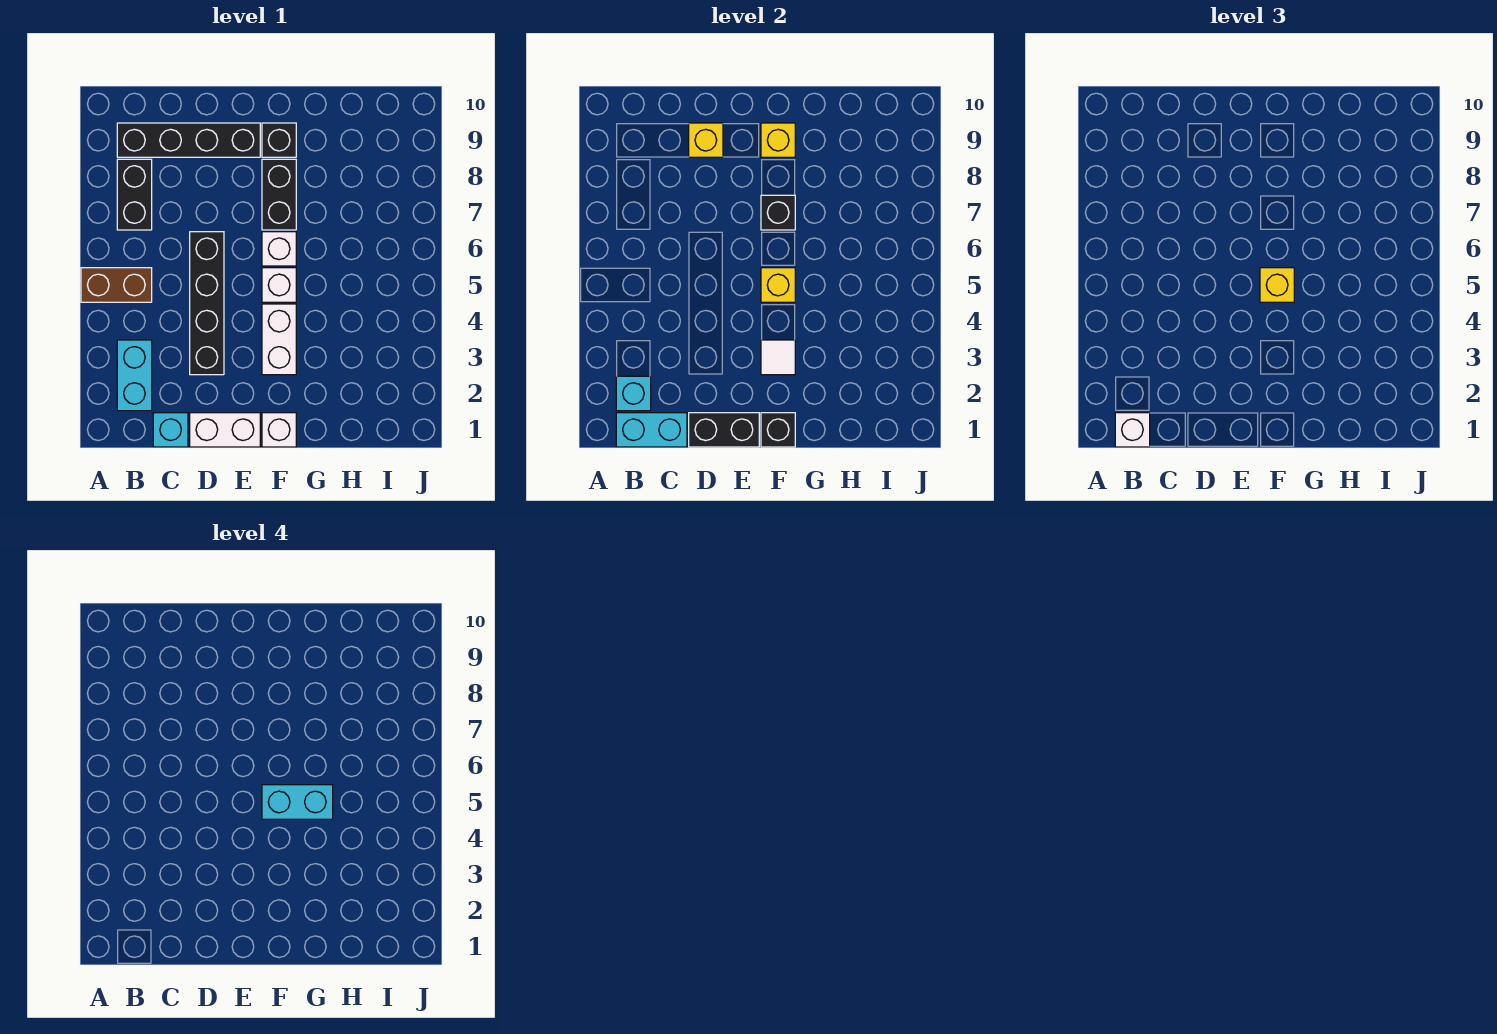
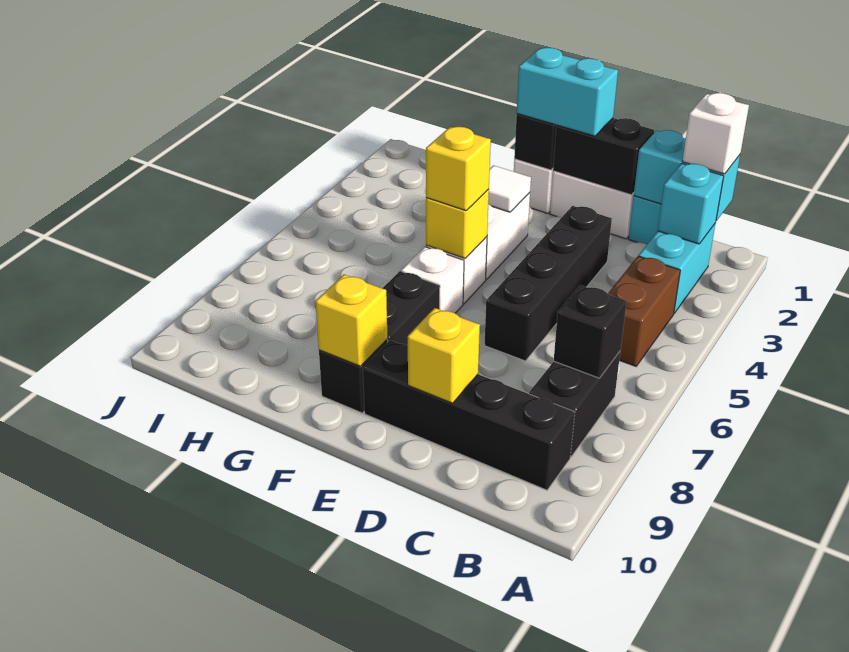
brown 1x2 brick [81,268,152,302] -> brown 1x2 brick turned to [608,256,680,366]
cyan 1x2 brick [262,785,333,819] -> cyan 1x2 brick moved to [517,48,618,136]
black 1x1 brick [761,195,795,230] -> black 1x1 brick moved to [554,285,627,378]

